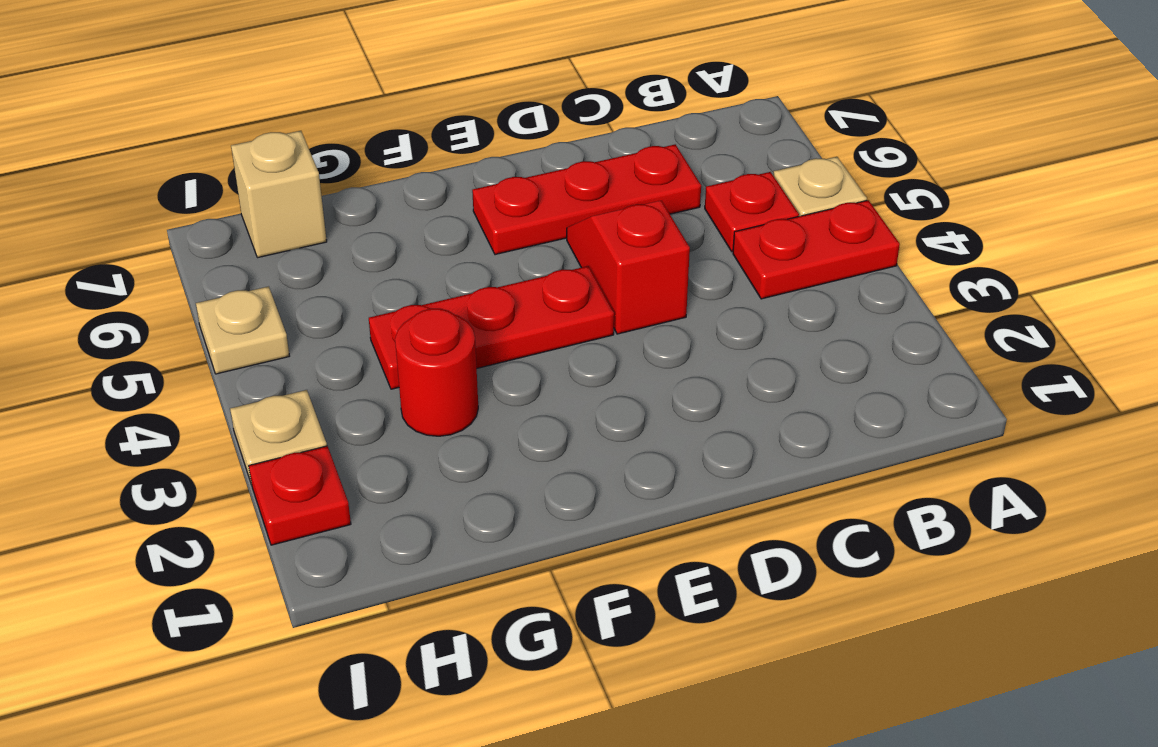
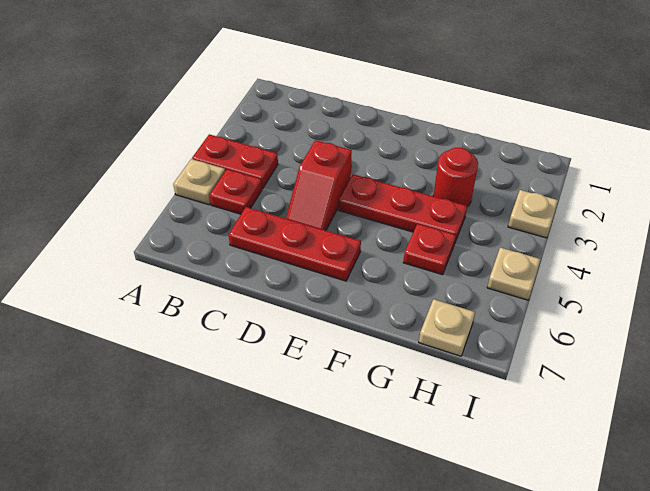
tan 1x1 brick [231,131,327,258] -> tan 1x1 plate [419,299,475,356]
red 1x1 plate [249,446,351,545] -> red 1x1 plate moved to [403,224,456,275]

